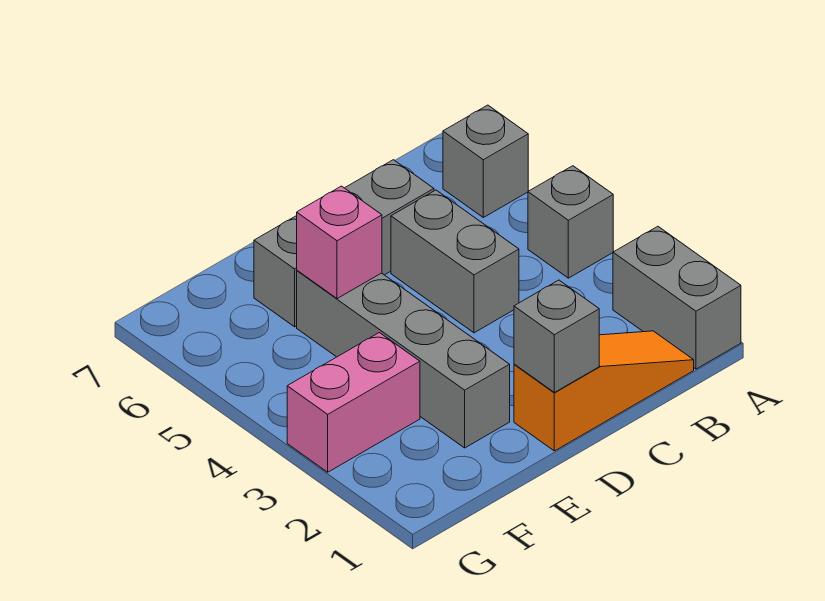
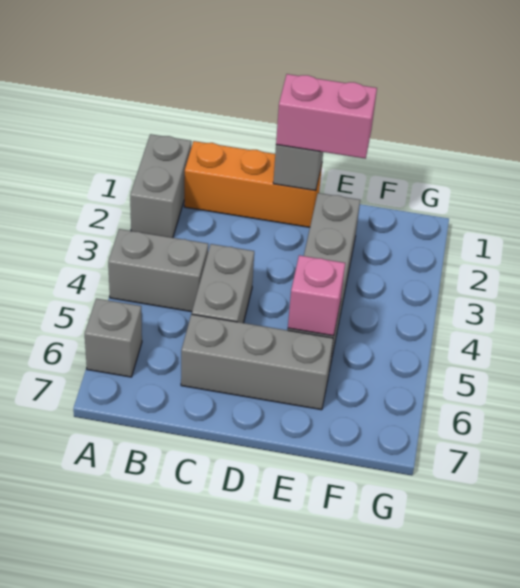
grey 1x1 brick [528,166,613,278] -> grey 1x2 brick [108,229,208,312]
orange 1x3 slope [514,331,694,451] -> orange 1x3 brick [184,141,322,227]
pink 1x2 brick [287,333,420,472] -> pink 1x2 brick moved to [276,74,377,159]

